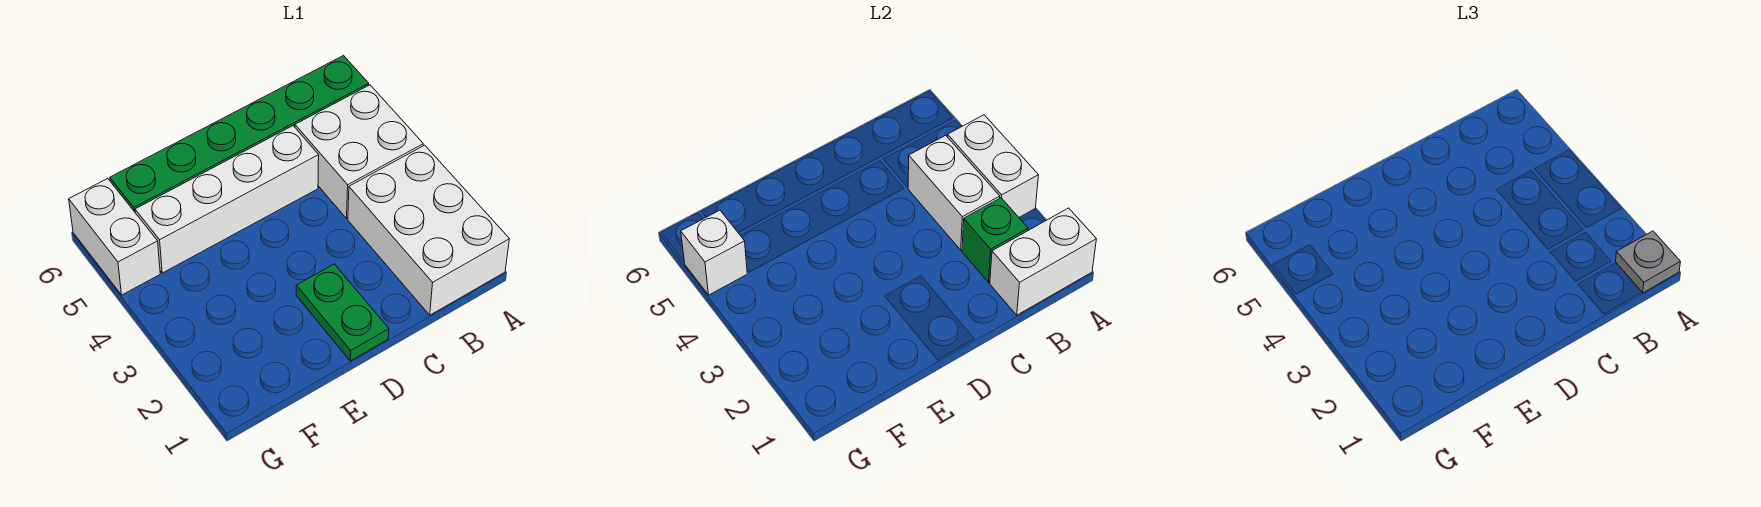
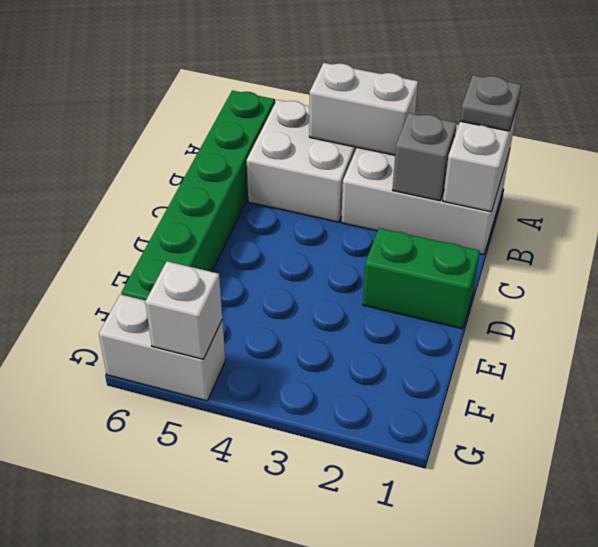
green 1x1 brick [962,198,1028,282] -> grey 1x1 brick [393,113,457,201]
white 1x2 brick [908,135,1000,250] -> none
white 1x4 brick [135,126,319,273] -> none
green 1x2 plate [296,264,389,361] -> green 1x2 brick [363,228,480,329]

